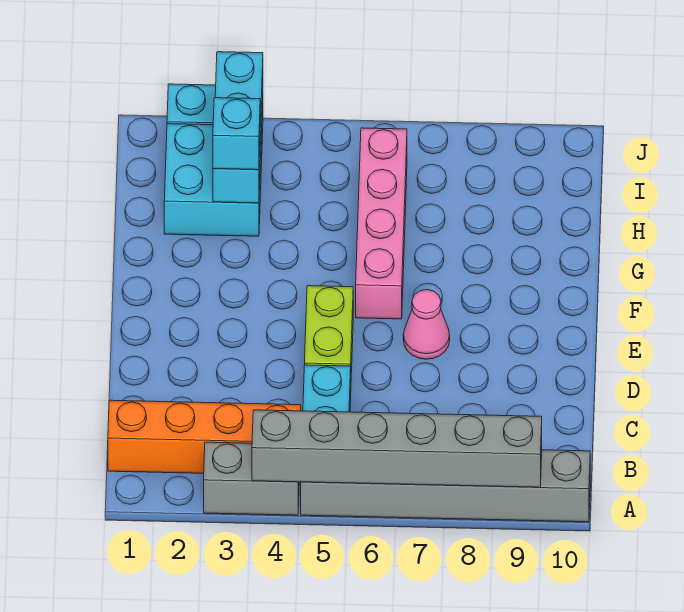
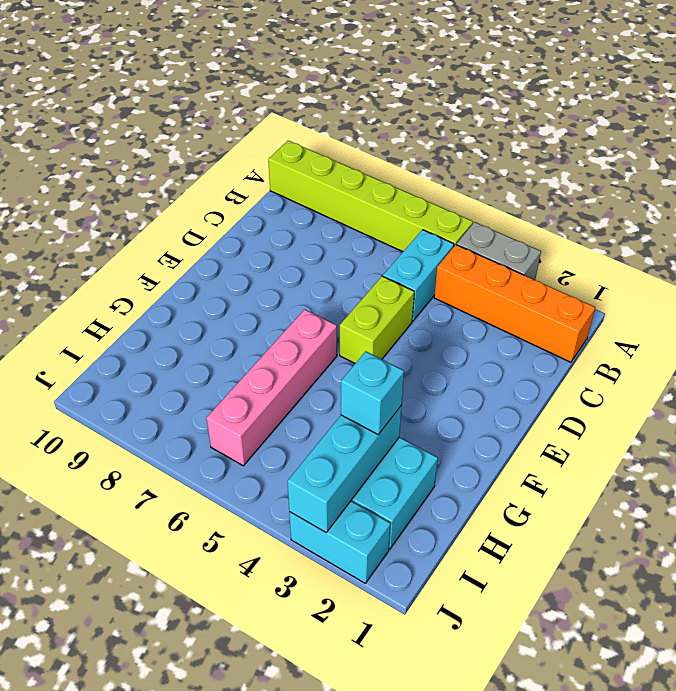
grey 1x6 brick [252,410,542,487] -> none
grey 1x6 brick [301,450,590,522] -> lime 1x6 brick [268,141,473,252]
pink 1x1 cone [403,290,450,359] -> none

